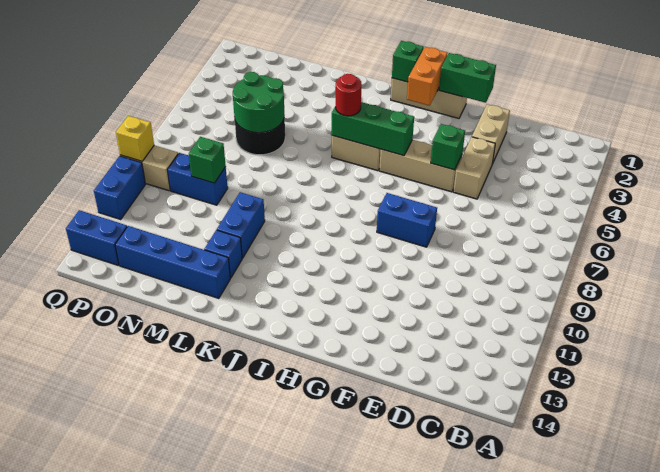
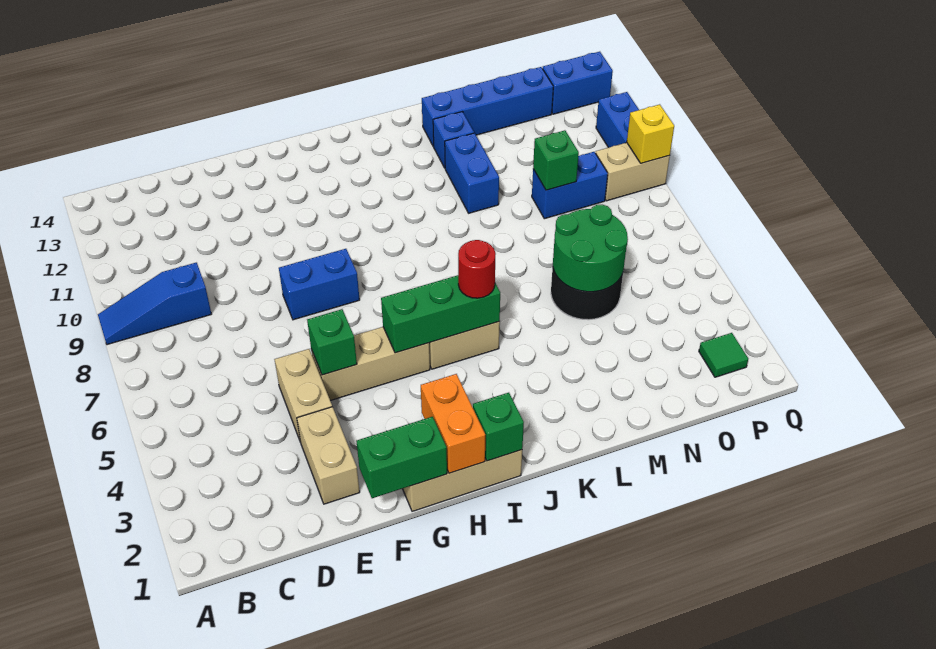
none -> blue 1x3 slope [98,263,211,345]
none -> green 1x1 tile [699,333,748,377]

